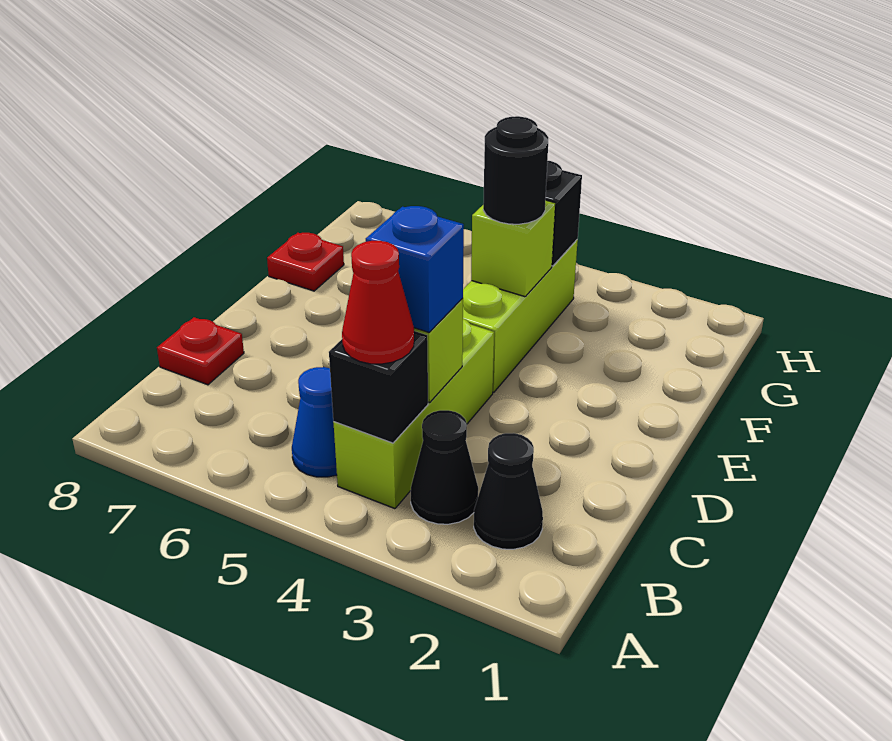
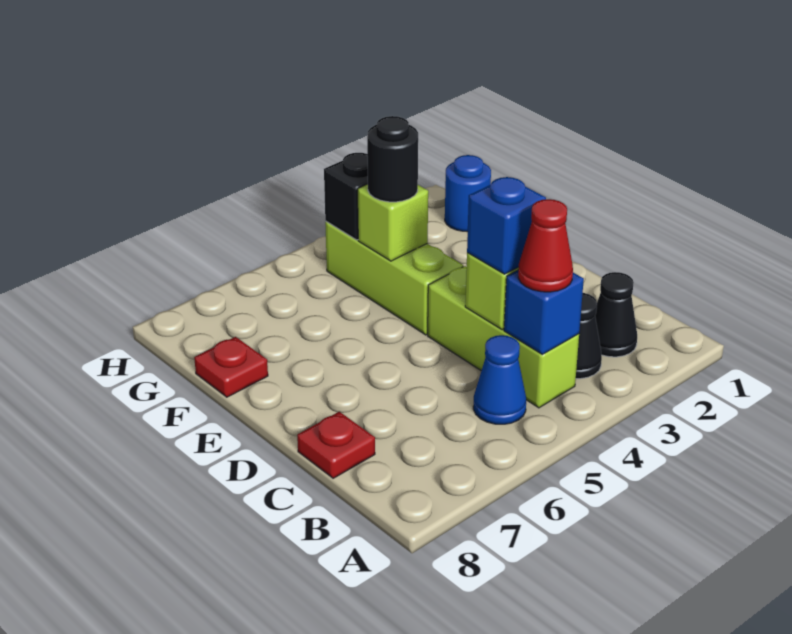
black 1x1 brick [329,331,428,443] -> blue 1x1 brick [504,270,584,354]
none -> blue 1x1 round brick [445,155,491,232]

